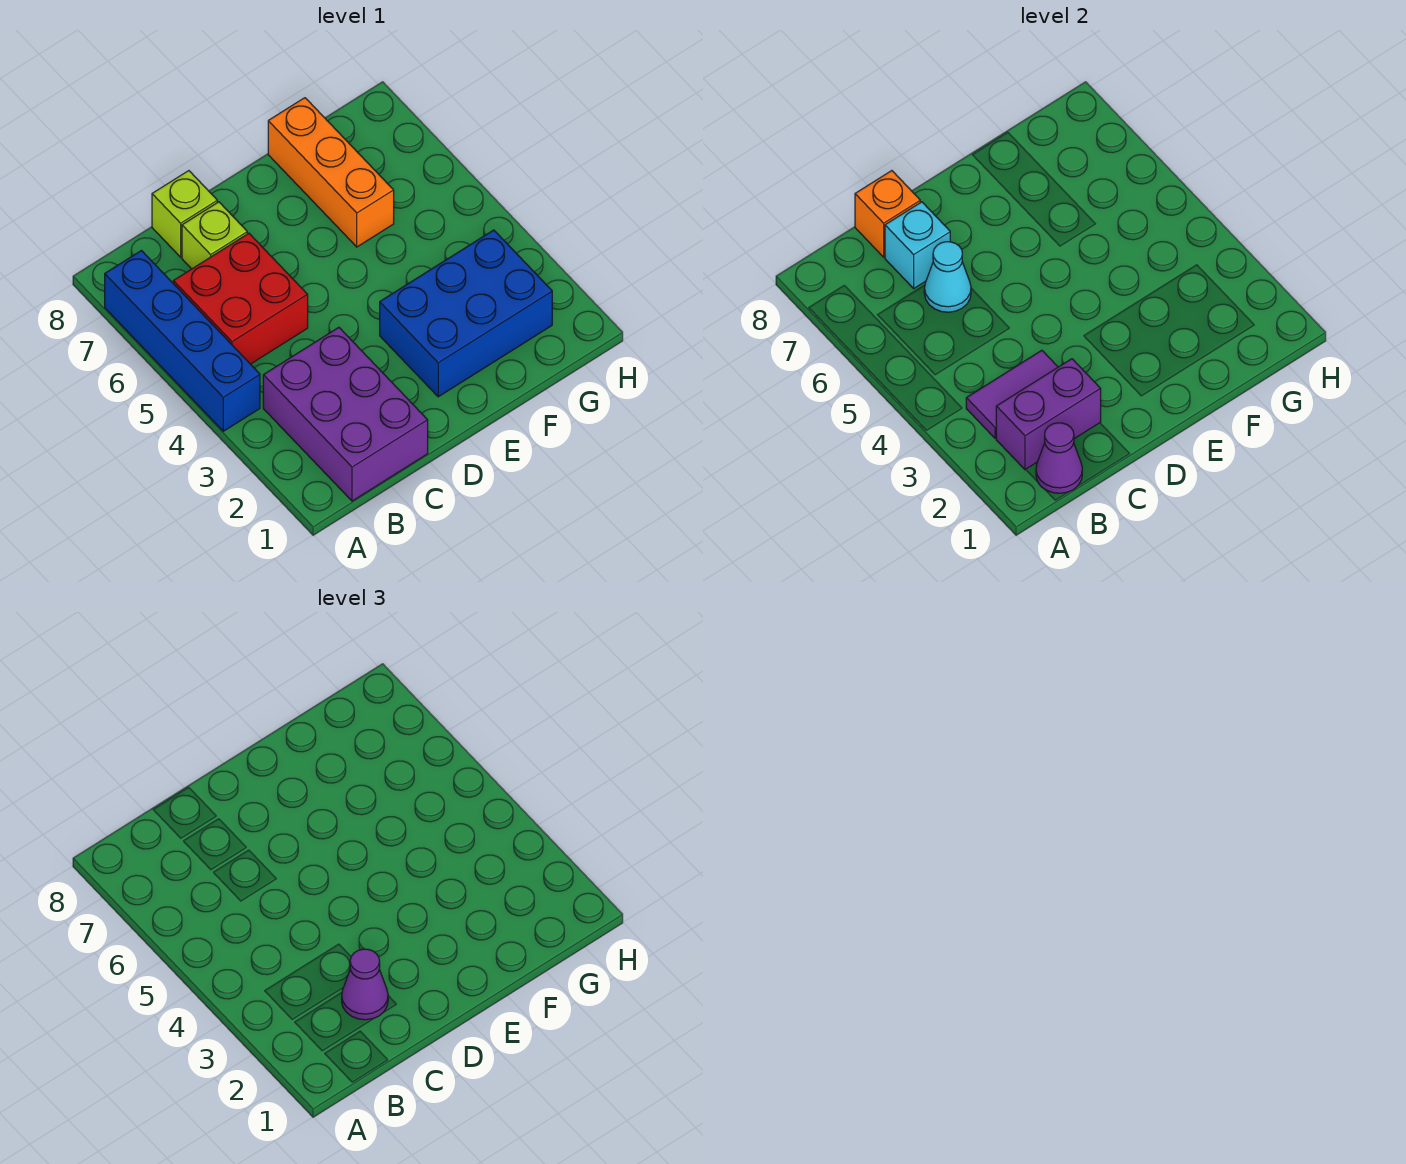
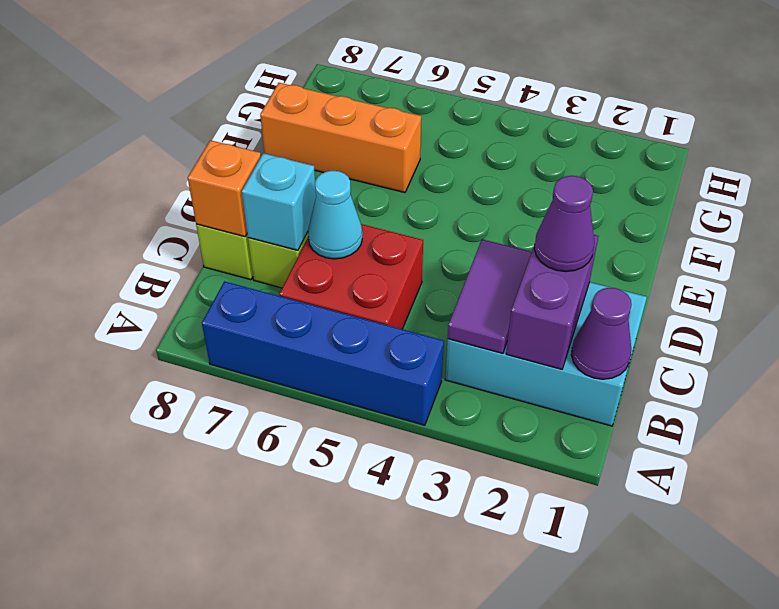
purple 2x3 brick [263,327,428,501] -> cyan 2x3 brick [445,282,647,426]
blue 2x3 brick [380,230,552,397] -> none

